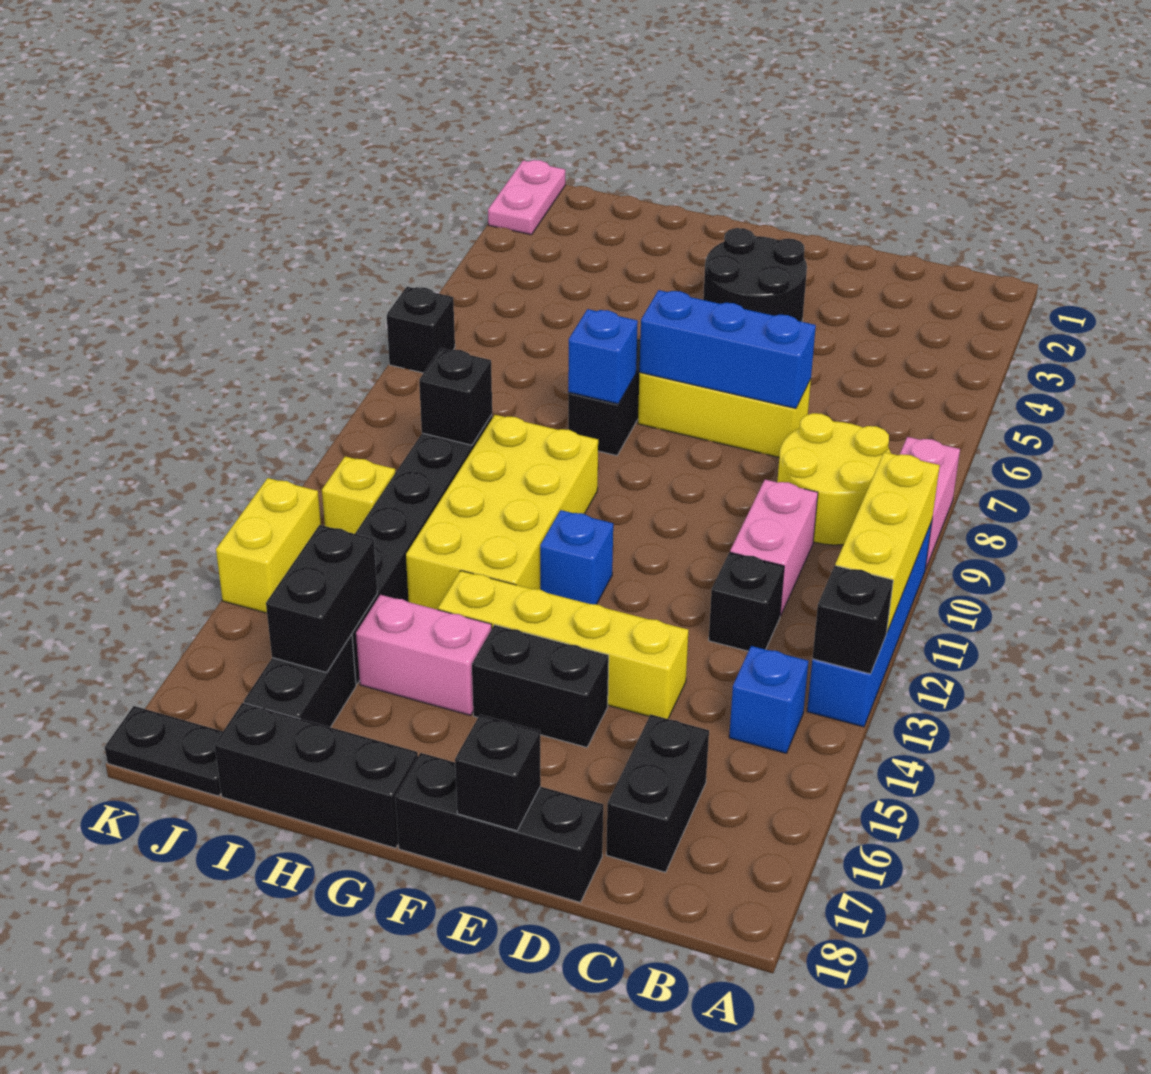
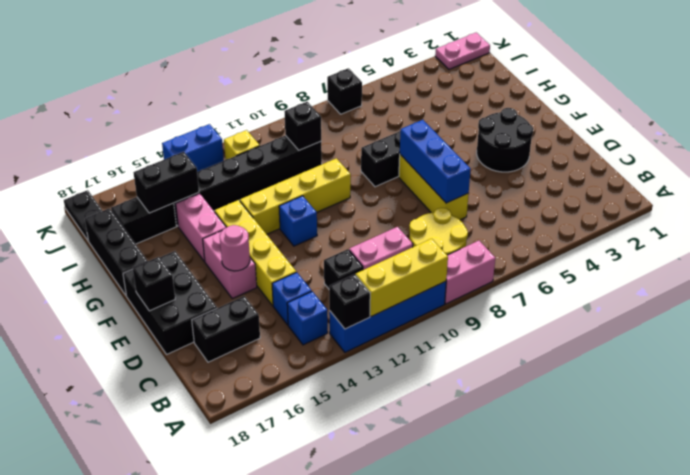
black 1x3 brick [395,753,603,902] -> black 2x3 brick [123,251,217,354]
black 1x2 brick [472,625,609,747] -> pink 1x2 brick [203,231,257,298]
none -> pink 1x1 round brick [220,225,250,271]
blue 1x1 brick [568,309,638,404] -> blue 1x1 brick moved to [272,272,312,325]
yellow 2x4 brick [406,415,598,610] -> yellow 1x4 brick [240,158,351,234]
yellow 1x2 brick [216,478,321,613] -> blue 1x2 brick [162,124,224,172]

